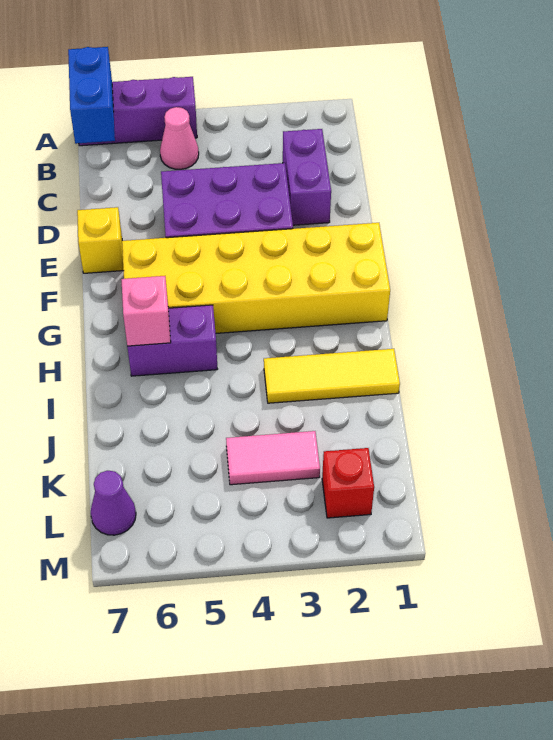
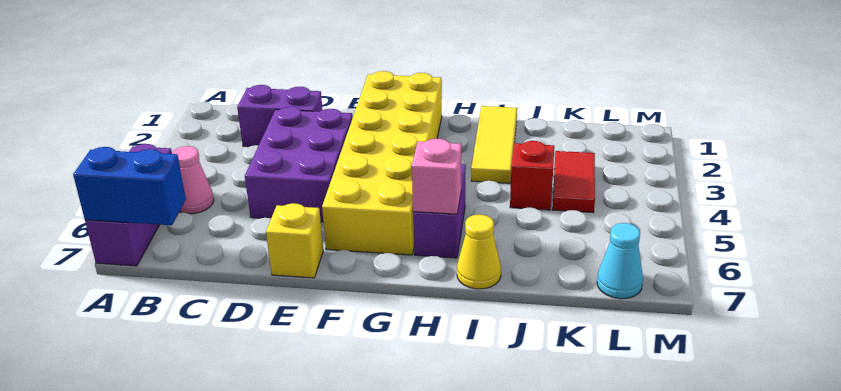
none -> yellow 1x1 cone [457,214,501,289]
pink 1x2 tile [226,431,320,485] -> red 1x2 tile [553,151,595,213]
red 1x1 brick [322,448,374,518] -> red 1x1 brick moved to [510,141,554,210]
purple 1x1 cone [91,471,136,535] -> cyan 1x1 cone [597,223,643,299]

